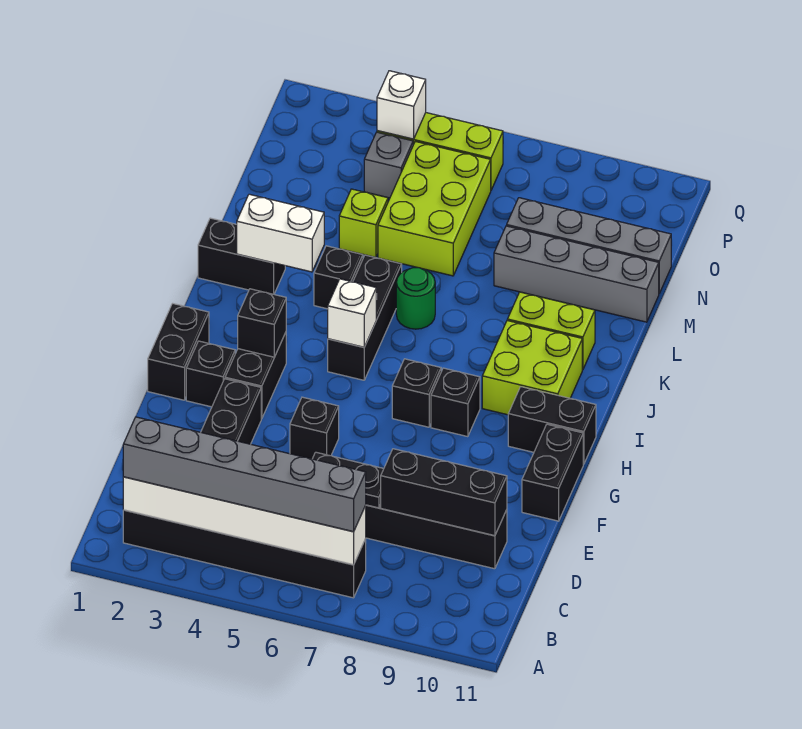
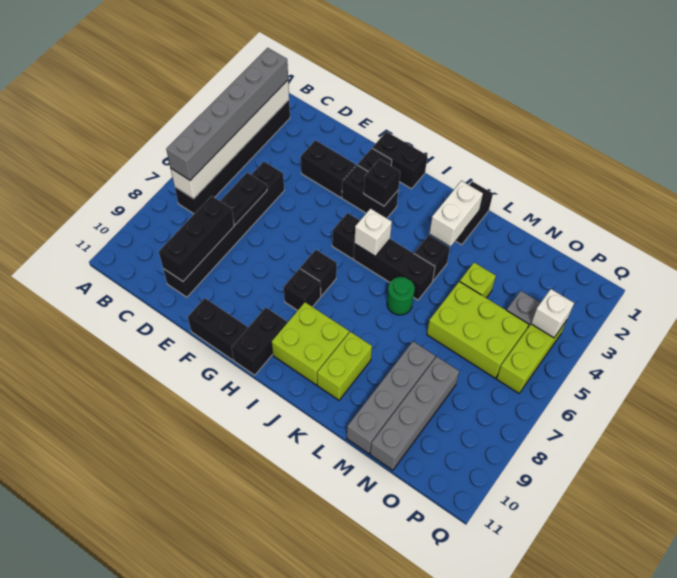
black 1x1 brick [290,397,339,459] -> black 1x1 brick moved to [332,213,360,259]

